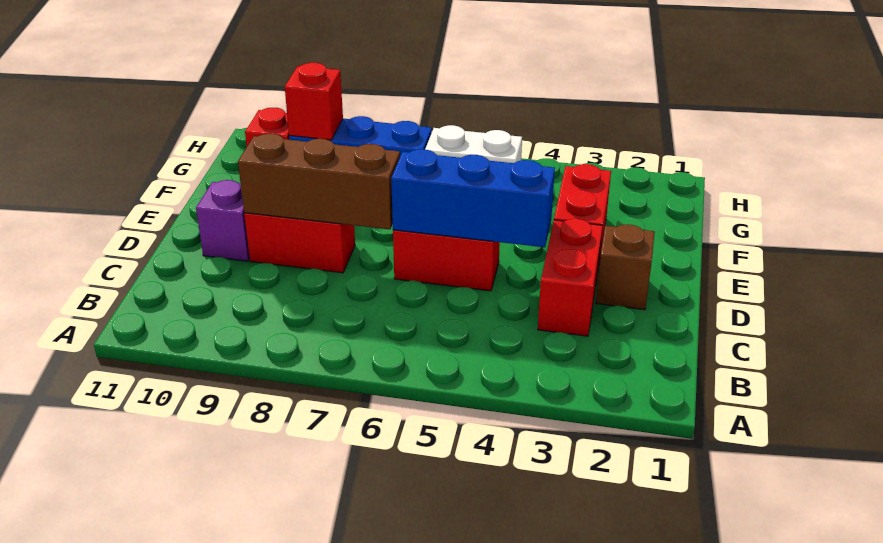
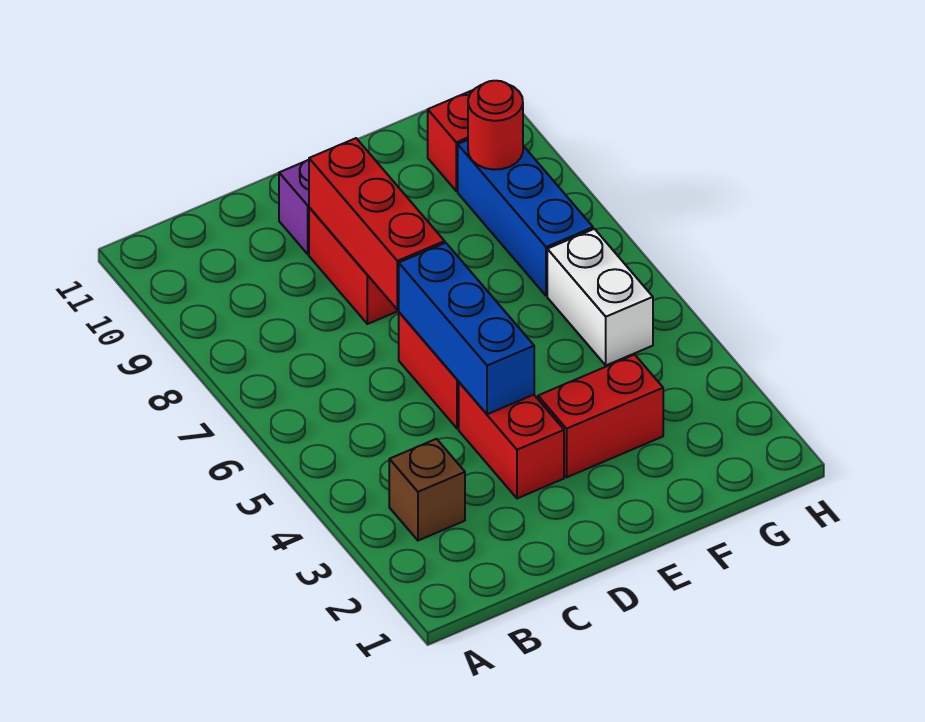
red 1x2 brick [538,219,603,336] -> red 1x2 brick turned to [459,382,564,498]
brown 1x1 brick [596,225,655,310] -> brown 1x1 brick moved to [389,439,465,541]
brown 1x3 brick [238,134,400,229] -> red 1x3 brick [309,138,445,310]
red 1x1 brick [285,63,343,140] -> red 1x1 round brick [468,81,523,170]

